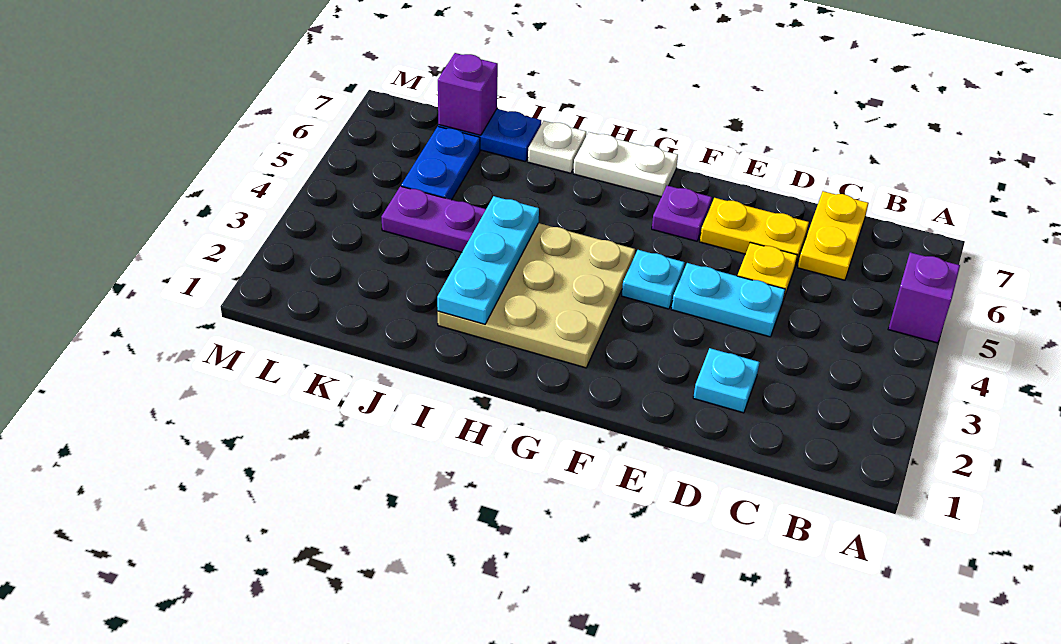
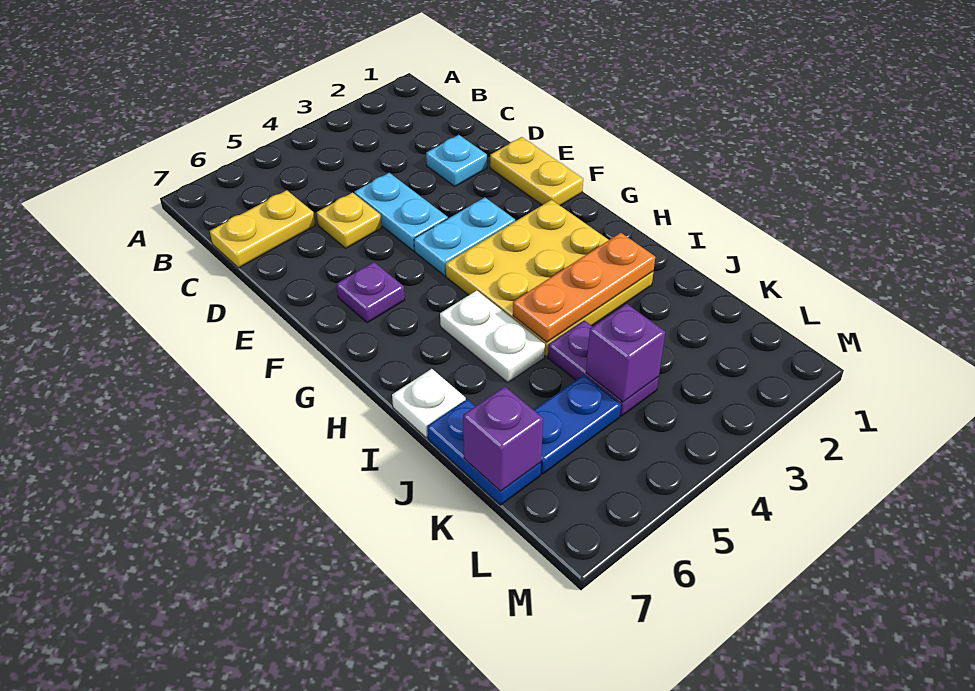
purple 1x1 brick [888,252,960,343] -> purple 1x1 brick moved to [586,304,665,402]
yellow 1x2 plate [700,198,809,263] -> yellow 1x2 plate moved to [490,137,583,206]
cyan 1x1 plate [622,250,685,309] -> cyan 1x2 plate [414,197,515,276]
tan 3x3 plate [438,223,635,368] -> yellow 3x3 plate [446,200,654,356]
white 1x2 plate [573,132,678,197] -> white 1x2 plate moved to [440,290,545,382]
cyan 1x3 plate [437,196,539,324] -> orange 1x3 plate [513,233,655,342]

